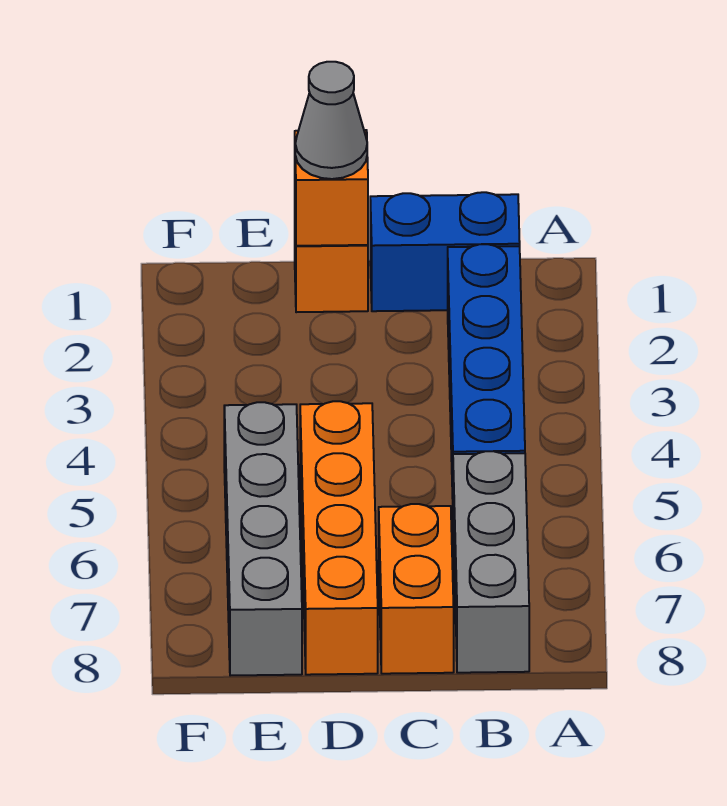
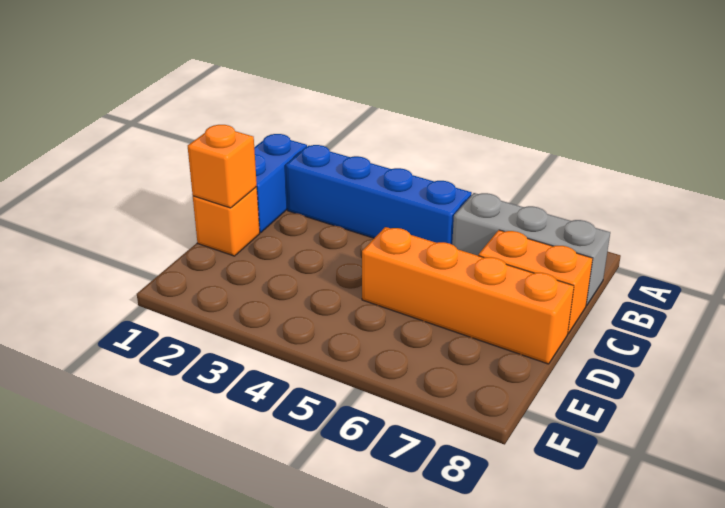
grey 1x1 cone [295,62,367,179] -> none
grey 1x4 brick [224,402,302,676] -> none

